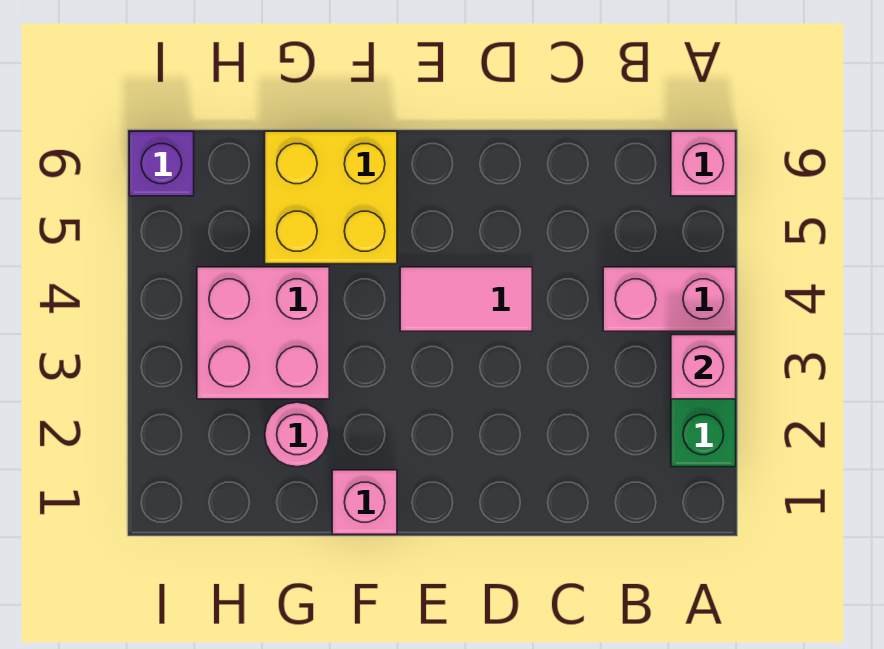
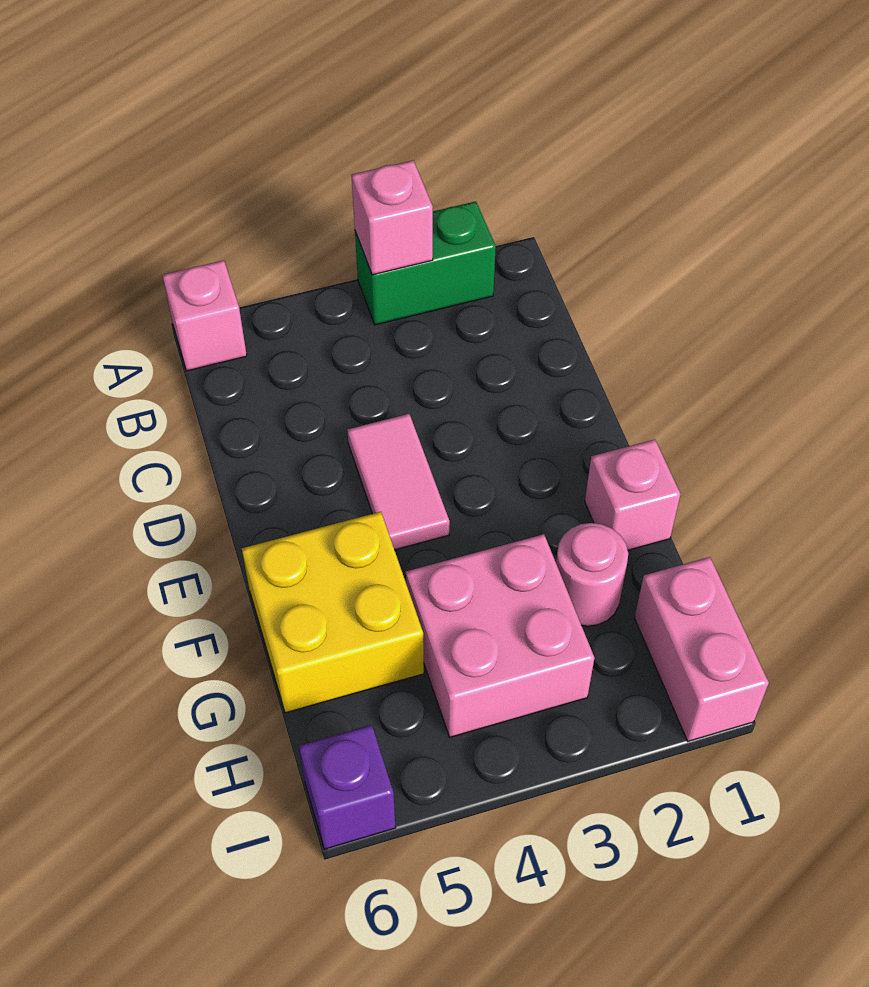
pink 1x2 brick [603,267,736,331] -> pink 1x2 brick moved to [635,557,769,741]

